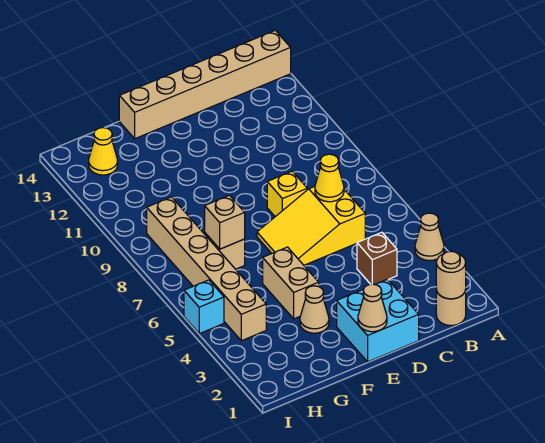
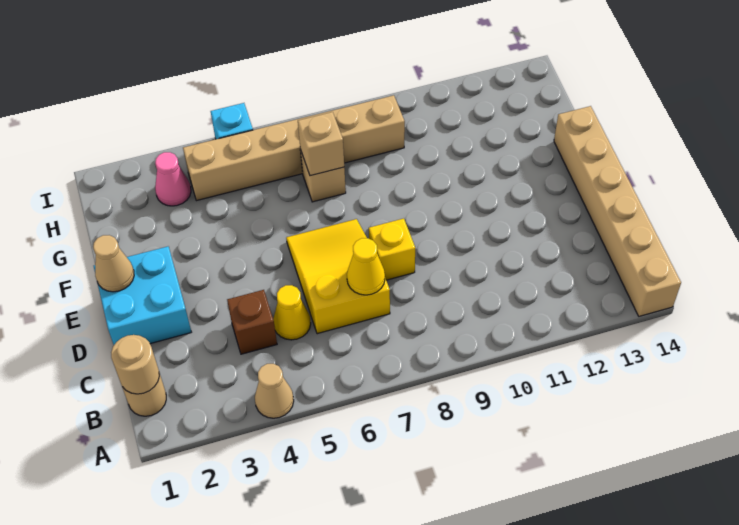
tan 1x1 cone [300,286,329,333] -> none
tan 1x2 brick [263,247,319,319] -> none
none -> pink 1x1 cone [155,152,191,206]
yellow 1x1 cone [89,128,118,175] -> yellow 1x1 cone moved to [273,285,311,340]

